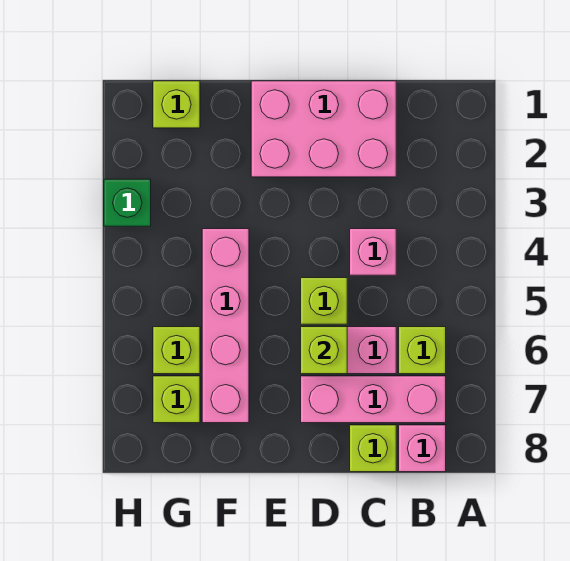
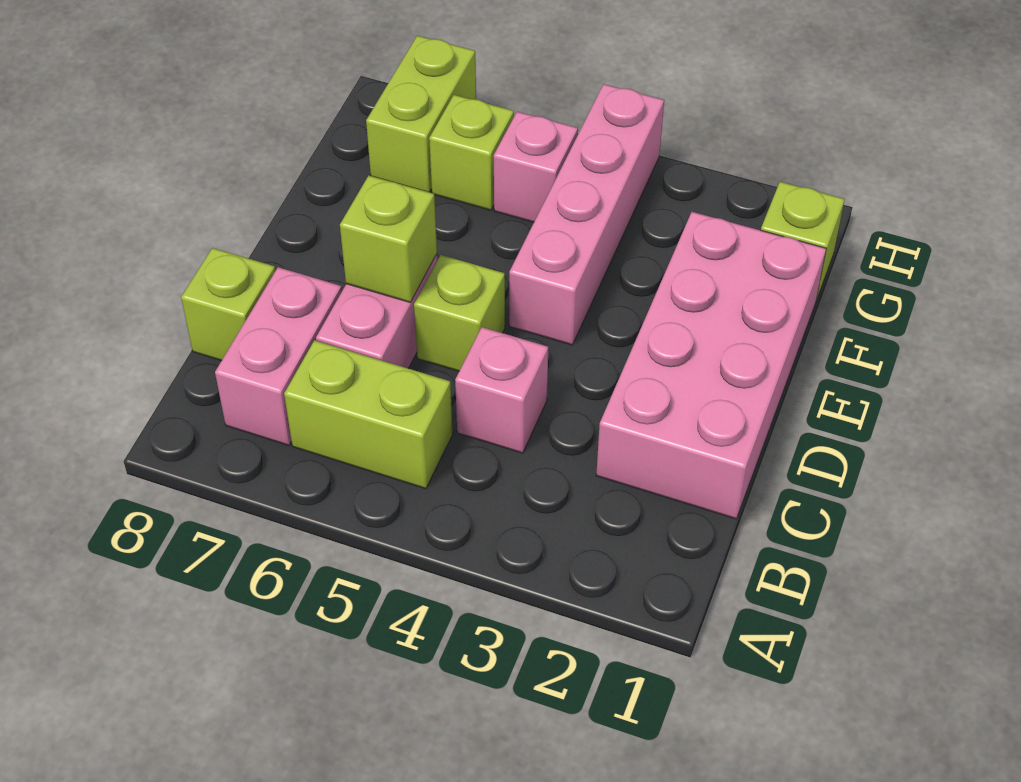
lime 1x1 brick [399,327,446,374] -> lime 1x2 brick [284,340,453,489]
pink 1x3 brick [301,376,446,423] -> pink 1x2 brick [215,267,342,445]
pink 1x1 brick [399,425,446,472] -> pink 1x1 brick moved to [494,112,578,222]
pink 2x3 brick [251,81,396,177] -> pink 2x4 brick [596,212,826,519]
pink 1x4 brick [202,229,249,423] -> pink 1x4 brick turned to [509,84,664,345]
lime 1x1 brick [153,376,200,423] -> lime 1x2 brick [366,36,476,192]
green 1x1 brick [104,179,151,226] -> none

